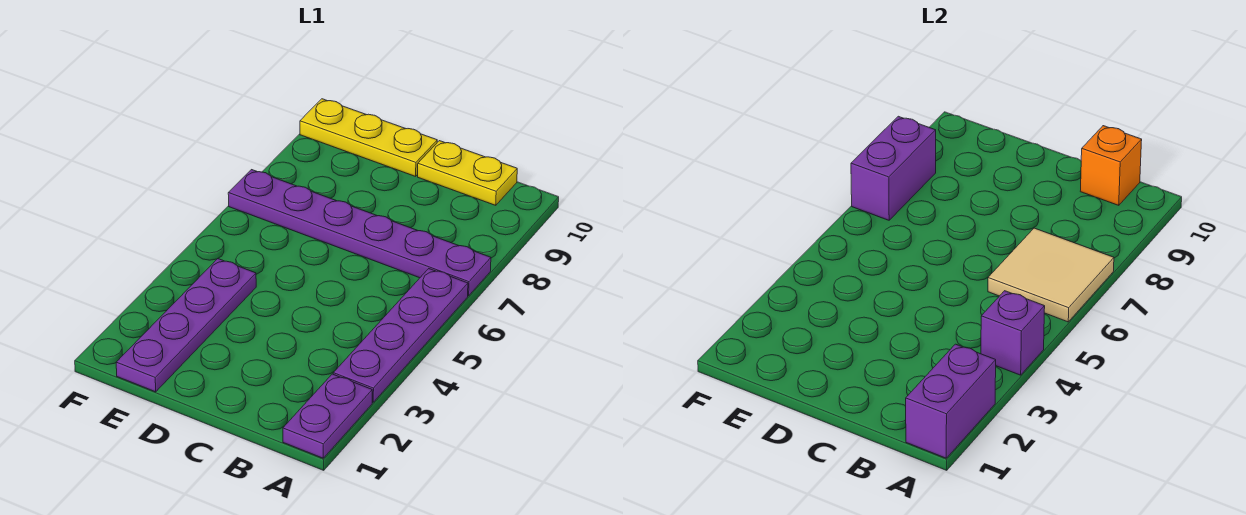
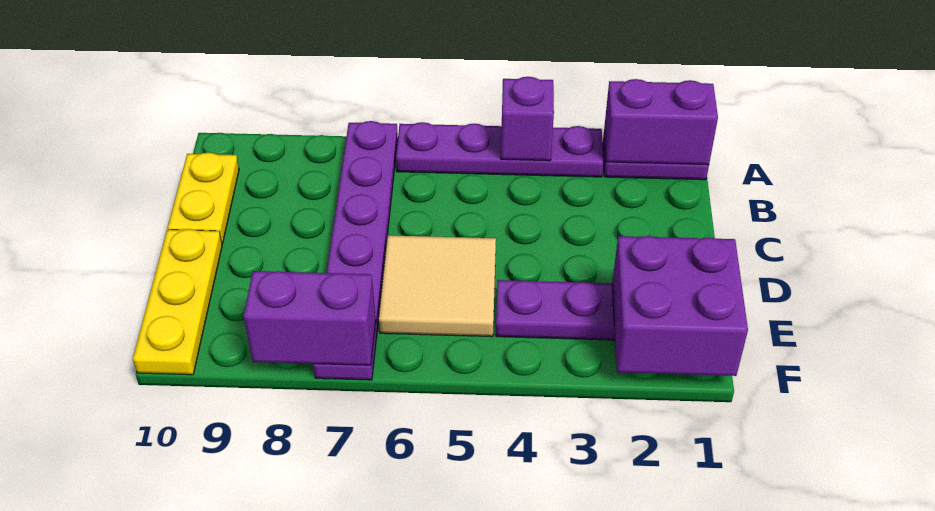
tan 2x2 tile [988,228,1114,322] -> tan 2x2 tile moved to [379,235,496,337]
orange 1x1 brick [1080,126,1142,205] -> none
none -> purple 2x2 brick [612,236,748,376]

